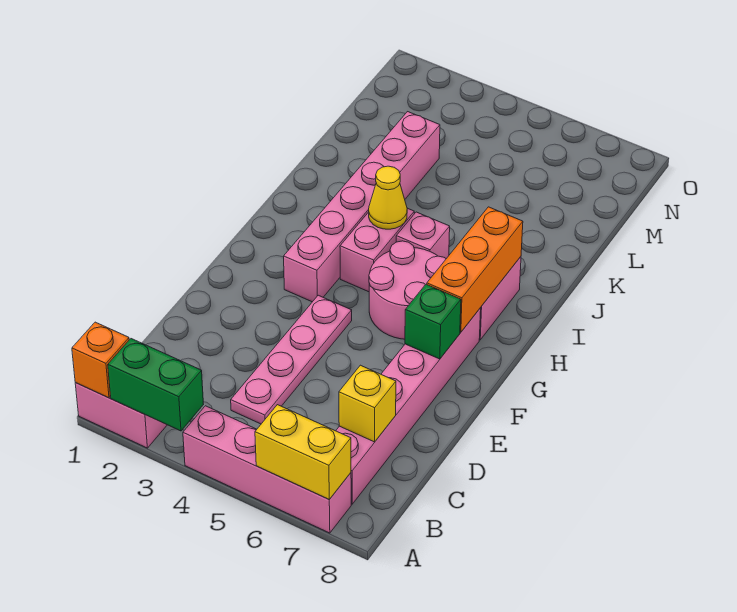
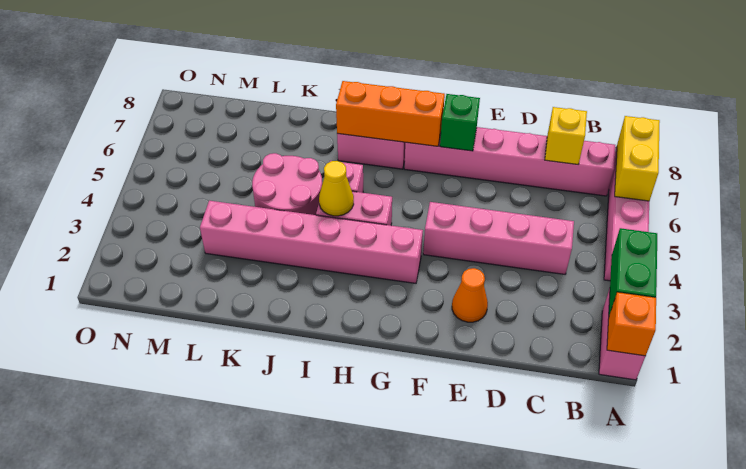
pink 1x4 plate [231,295,352,424] -> pink 1x4 brick [423,202,574,274]
none -> orange 1x1 cone [452,268,488,322]
pink 2x2 round brick [369,241,446,339] -> pink 2x2 round brick moved to [252,153,322,215]

